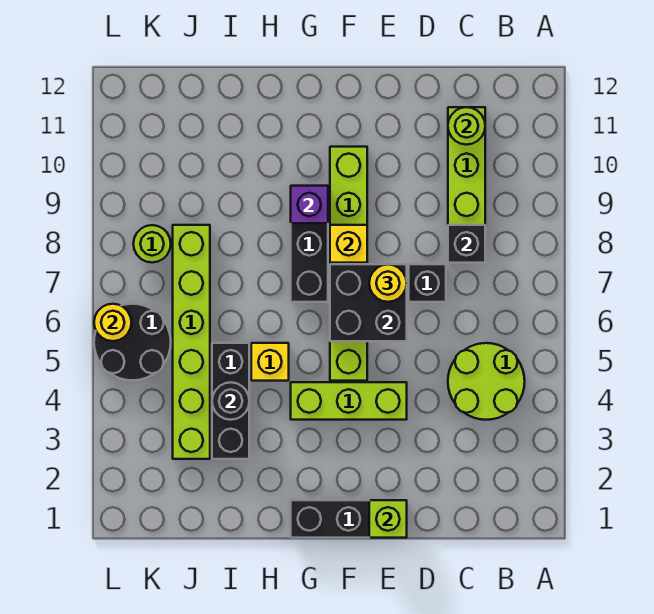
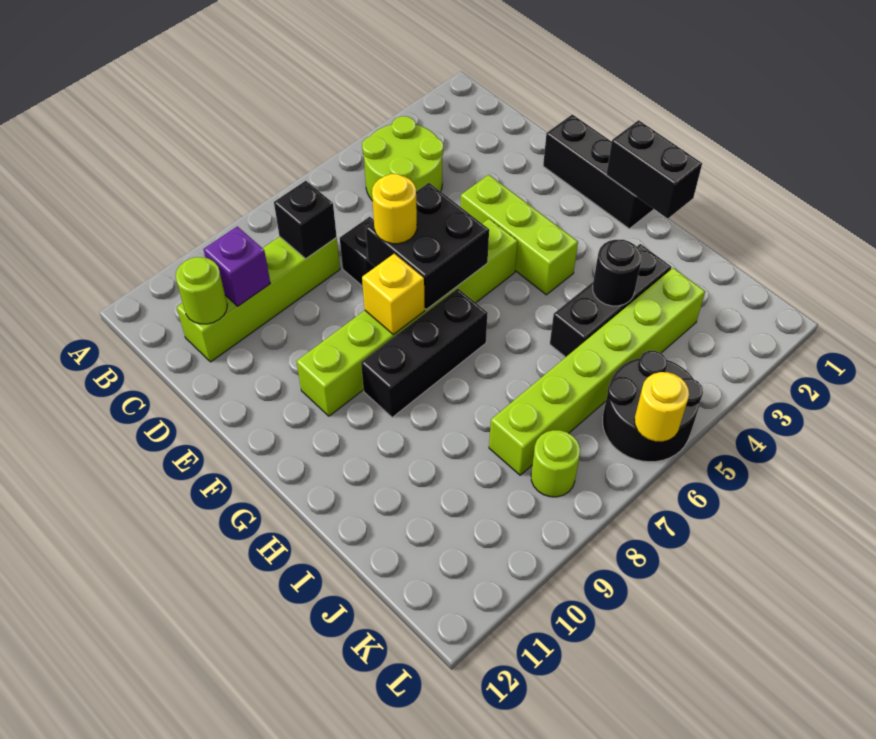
lime 1x1 brick [369,500,407,538] -> none
none -> black 1x2 brick [606,120,702,219]
purple 1x1 brick [291,186,328,223] -> purple 1x1 brick moved to [203,226,270,306]
yellow 1x1 brick [251,343,289,381] -> none

